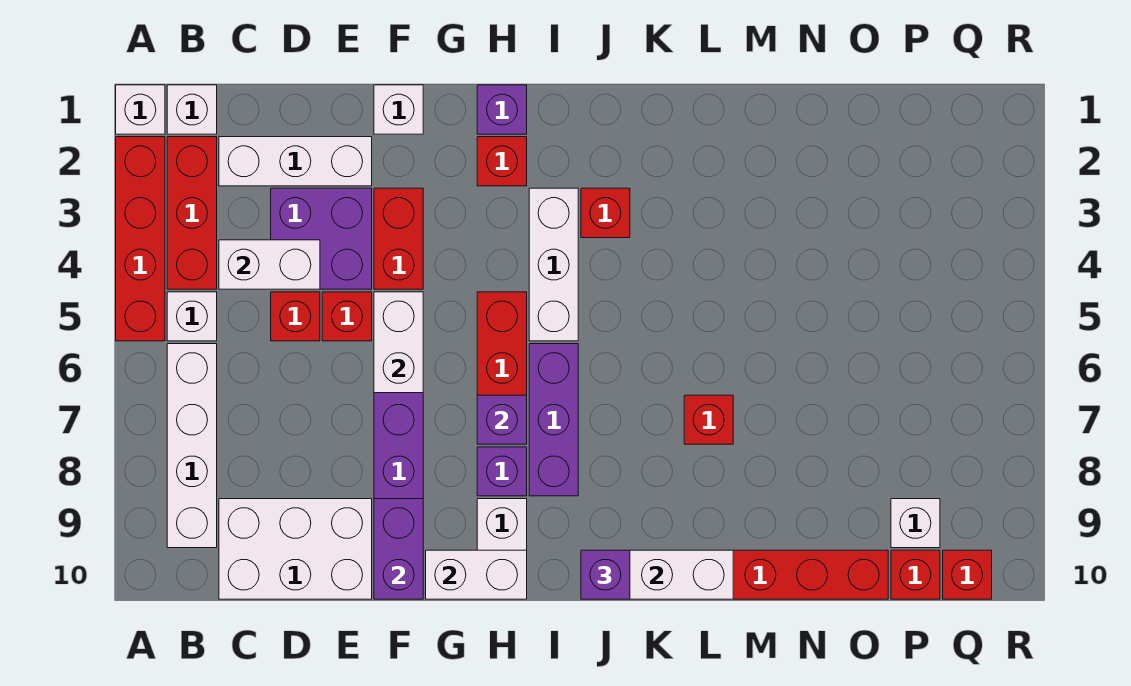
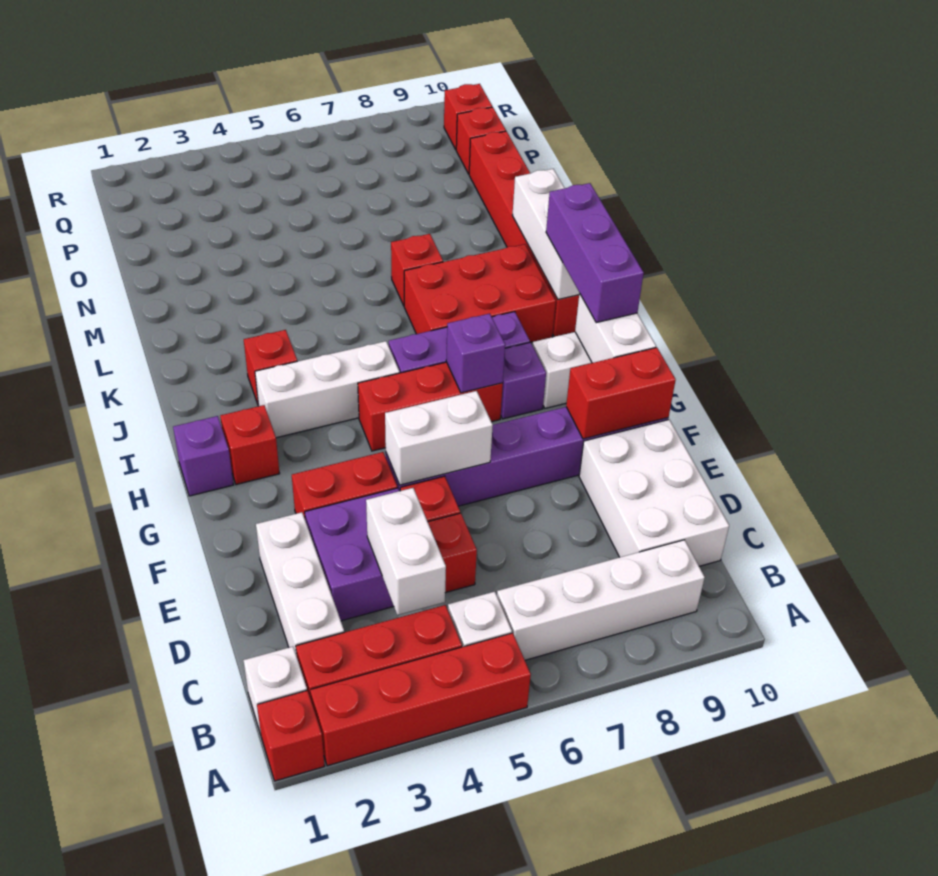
white 1x1 brick [116,85,165,134] -> red 1x1 brick [257,691,325,781]
white 1x1 brick [374,85,423,134] -> none
purple 1x2 brick [374,499,423,599] -> red 1x2 brick [566,348,676,439]
none -> red 2x3 brick [404,244,556,342]
purple 1x1 brick [581,550,630,599] -> purple 1x3 brick [546,183,644,323]
white 1x1 brick [891,499,940,548] -> none

